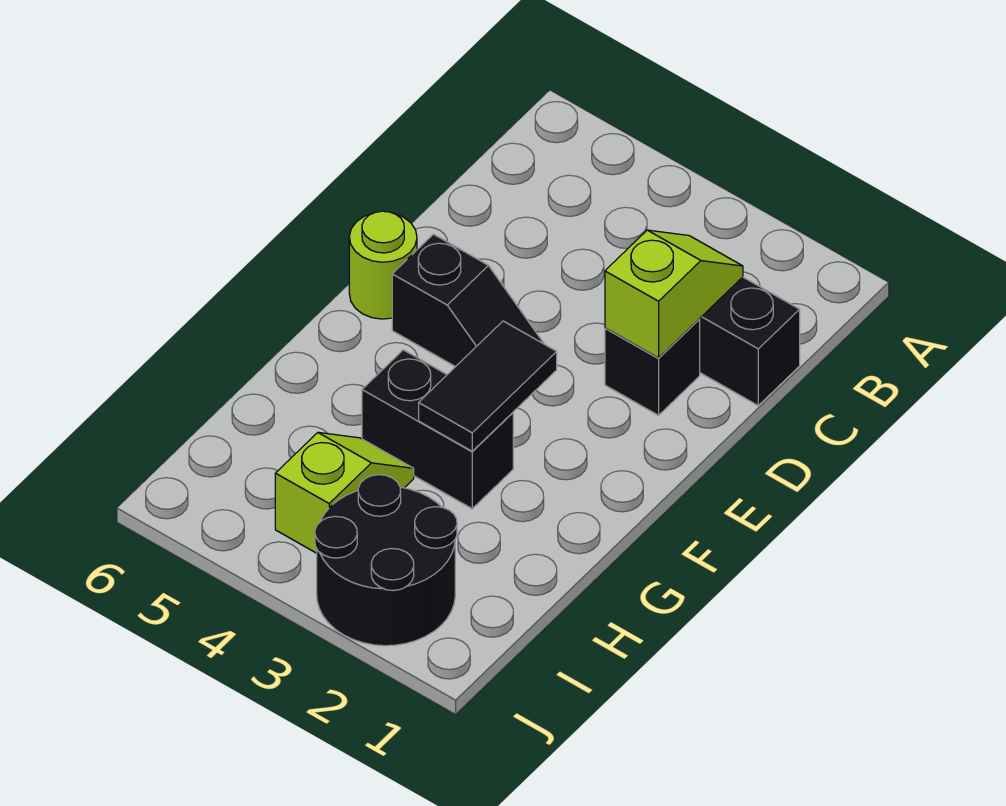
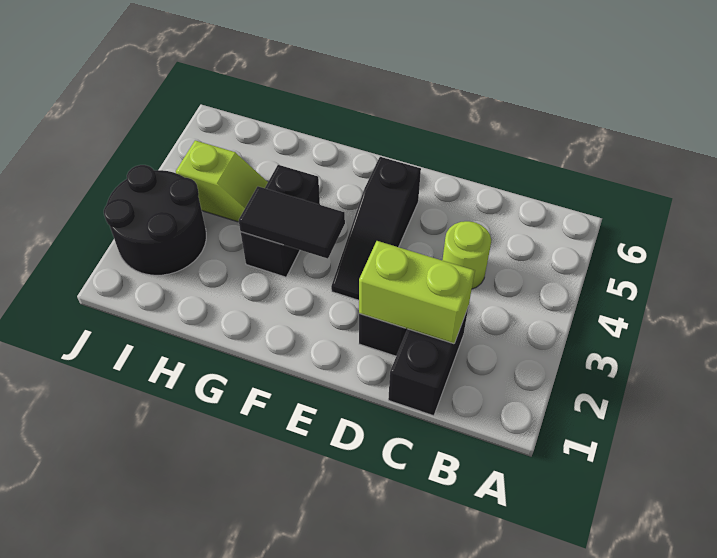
lime 1x2 slope [605,230,743,358] -> lime 1x2 brick [359,241,475,344]
black 1x2 slope [392,234,544,367] -> black 1x3 slope [331,157,421,300]
lime 1x1 round brick [349,211,417,319] -> lime 1x1 round brick moved to [442,221,491,289]

